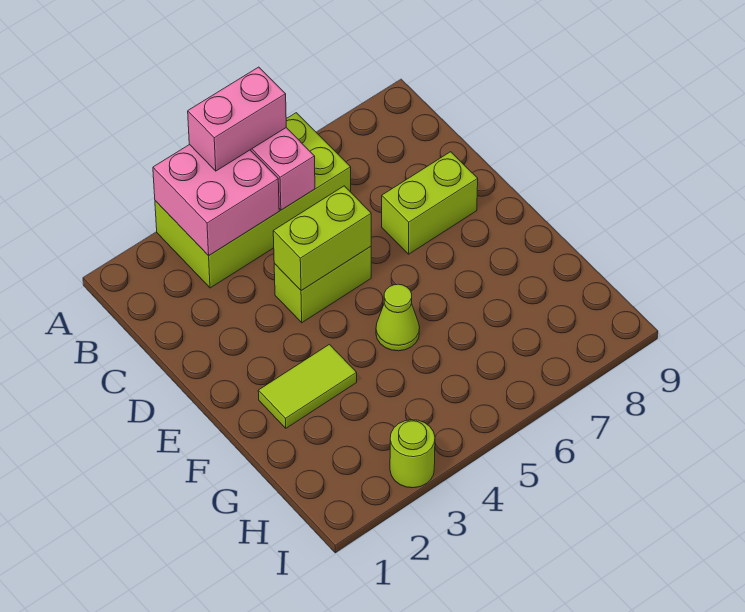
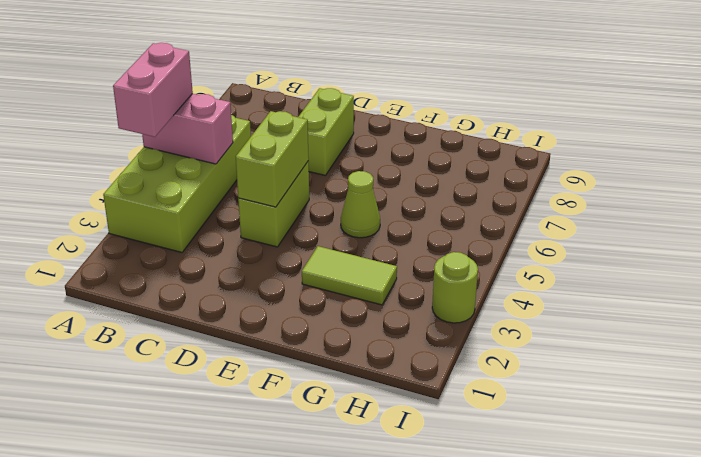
pink 2x2 brick [153,144,279,256] -> none
lime 1x2 tile [258,344,357,428] -> lime 1x2 tile turned to [302,246,397,305]

